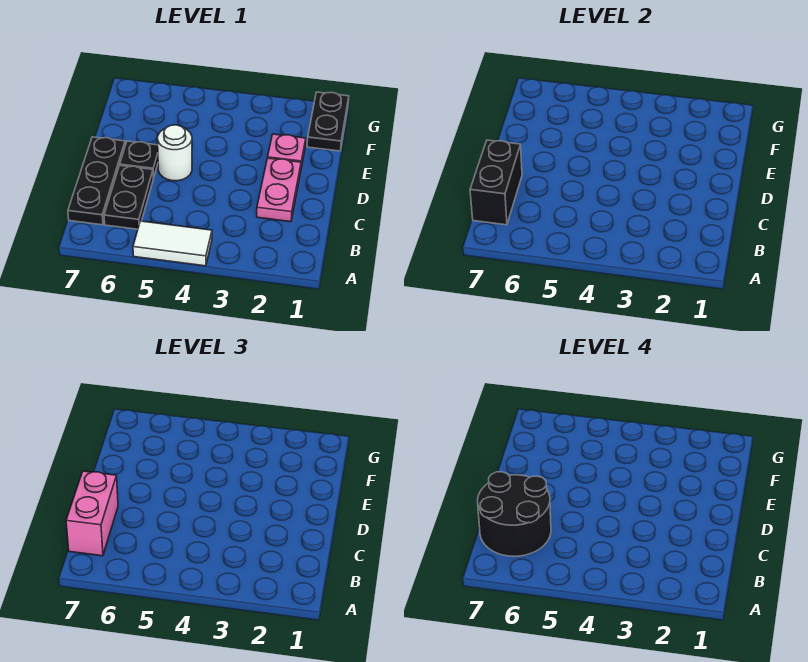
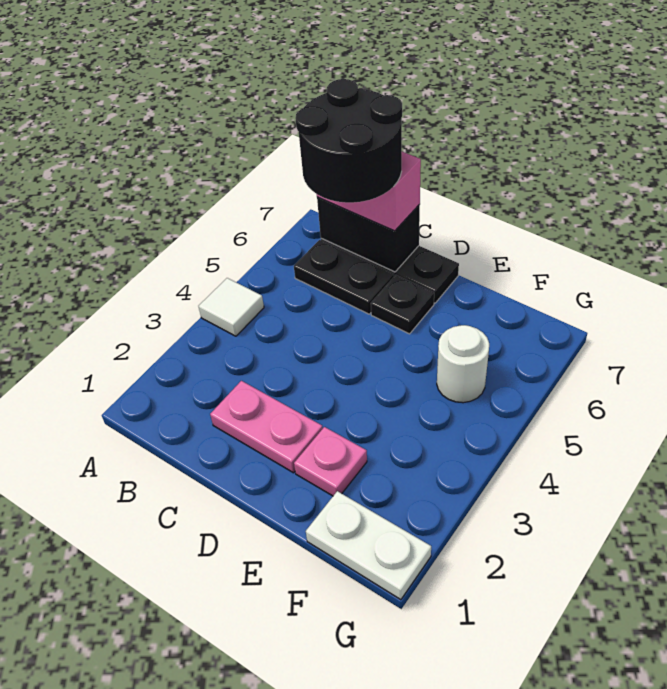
white 1x2 tile [133,221,212,266] -> white 1x1 tile [199,278,264,336]
white 1x1 round brick [158,125,192,181] -> white 1x1 round brick moved to [437,325,489,403]
black 1x2 plate [307,92,349,151] -> white 1x2 plate [306,491,431,600]

